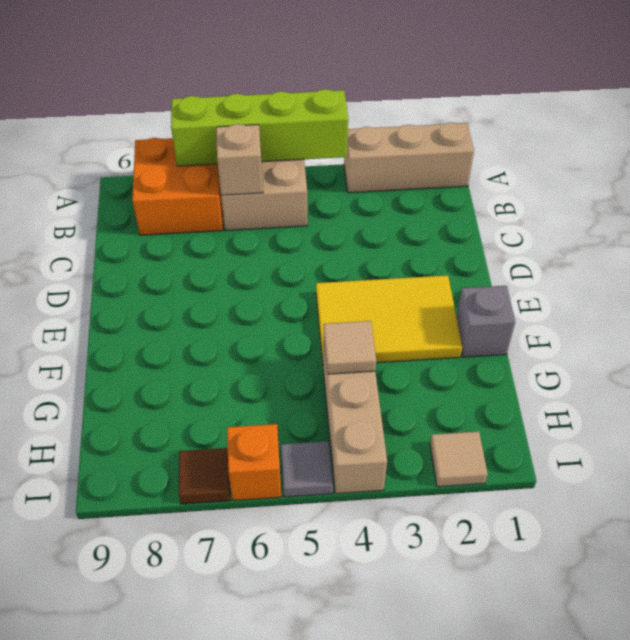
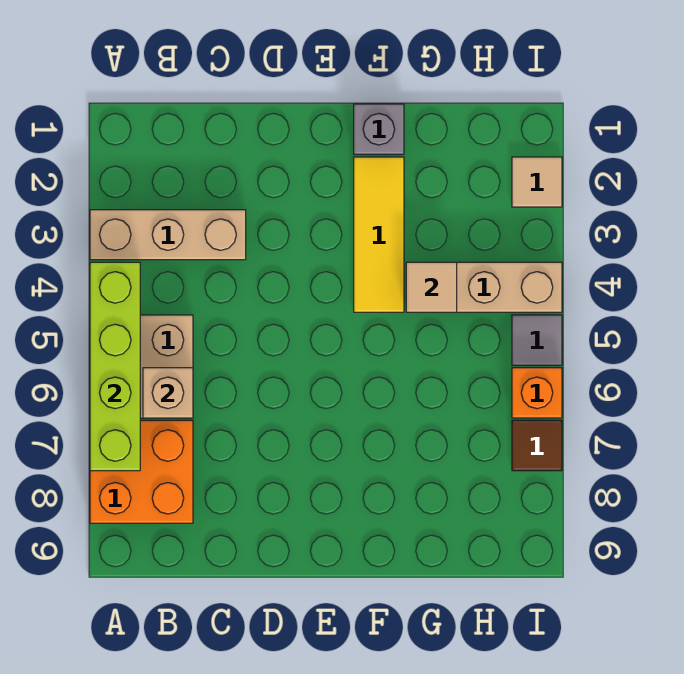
tan 1x3 brick [344,122,474,193] -> tan 1x3 brick turned to [90,210,246,260]
yellow 2x3 tile [316,275,462,363] -> yellow 1x3 tile [354,157,404,312]

